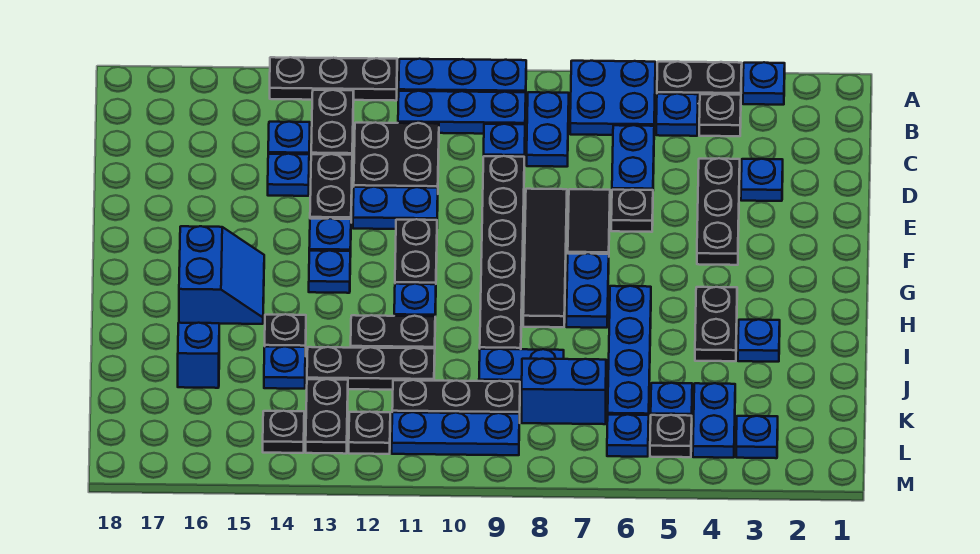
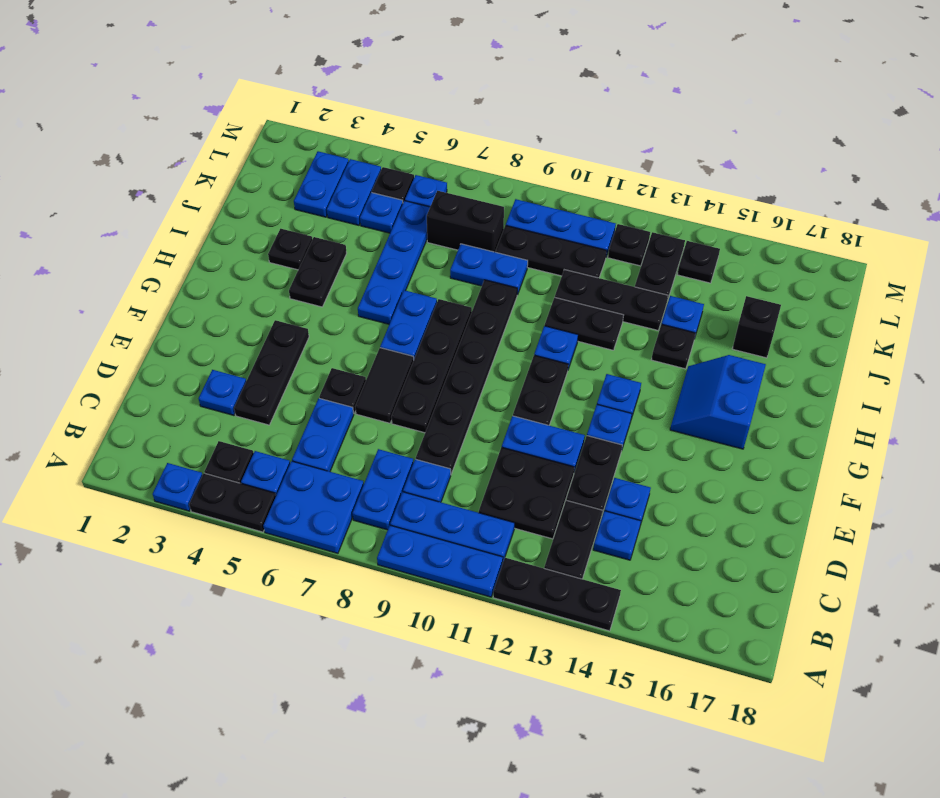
black 1x4 tile [523,189,567,327] -> black 1x4 plate [391,299,472,433]
blue 1x1 plate [738,320,780,362] -> black 1x1 plate [268,229,312,270]
blue 1x1 brick [178,323,219,388] -> black 1x1 brick [732,296,781,358]
blue 1x2 brick [522,359,606,424] -> black 1x2 brick [427,191,504,252]
blue 1x1 plate [736,416,778,458] -> blue 1x2 plate [294,151,349,217]

